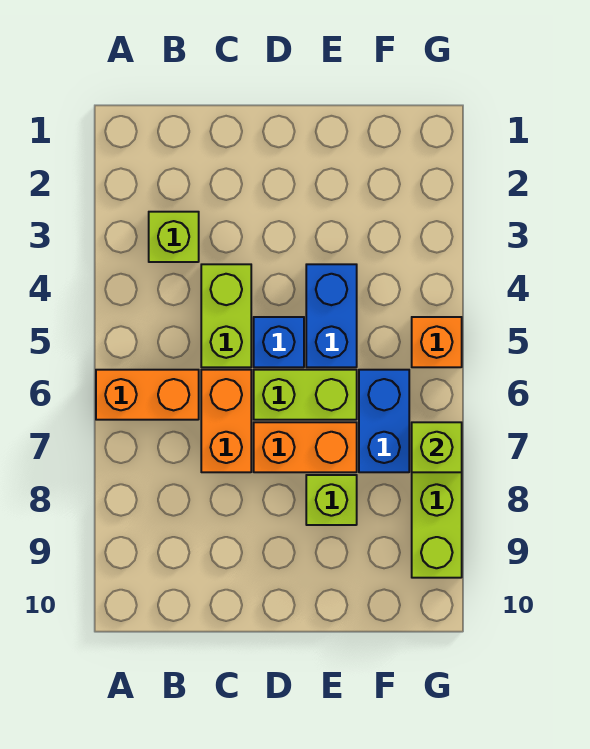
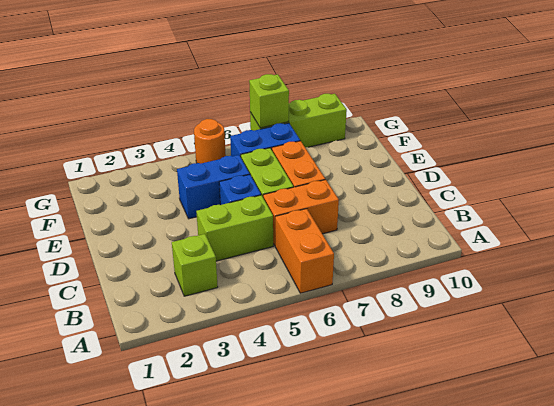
lime 1x1 brick [306,475,357,525] -> none
orange 1x1 brick [412,317,462,367] -> orange 1x1 round brick [194,119,226,164]

